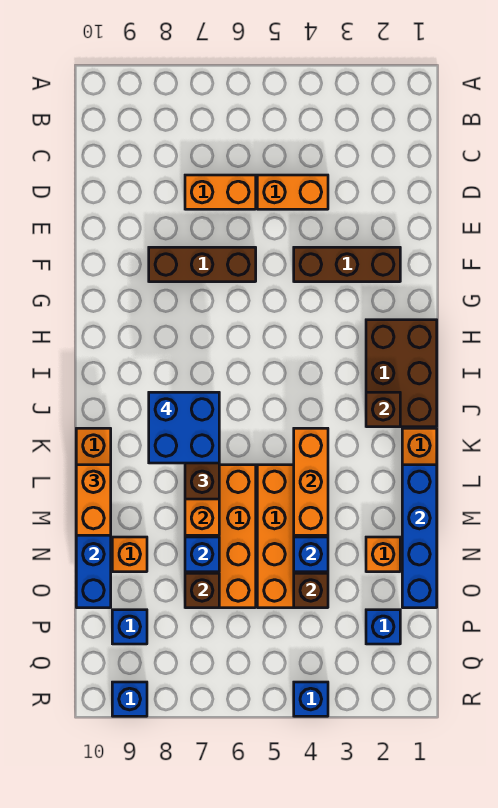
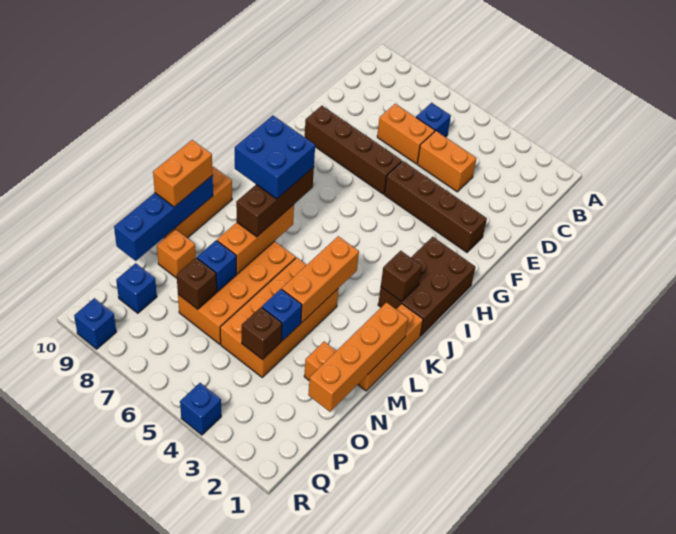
brown 1x3 brick [294,247,400,282] -> brown 1x4 brick [384,161,487,252]
brown 1x3 brick [149,247,256,282] -> brown 1x4 brick [305,106,402,194]
blue 1x4 brick [402,465,437,608] -> orange 1x4 brick [308,303,408,412]
blue 1x1 brick [366,610,400,644] -> blue 1x1 brick moved to [416,103,451,137]

